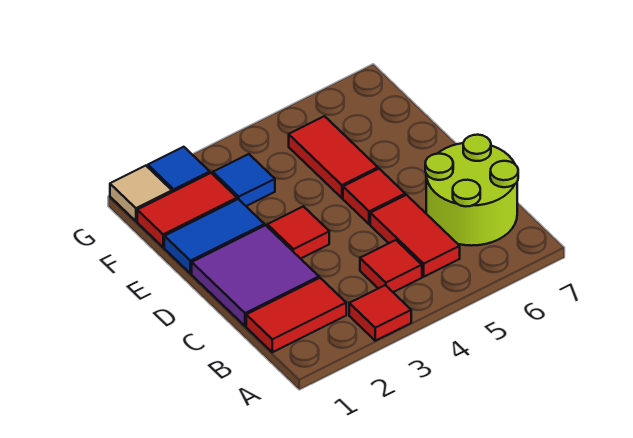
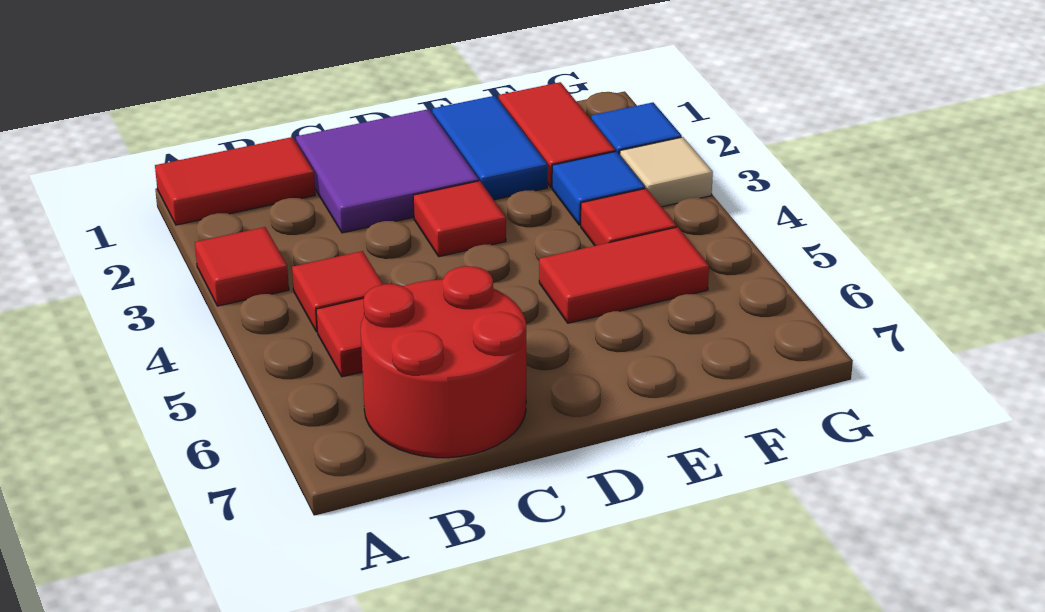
red 1x2 tile [246,278,346,352] -> red 1x2 tile turned to [155,137,315,225]
lime 2x2 round brick [425,135,518,246] -> red 2x2 round brick [361,266,526,458]
red 1x1 tile [343,169,405,224] -> red 1x1 tile moved to [581,188,676,246]
tan 1x1 tile [110,166,172,221] -> tan 1x1 tile moved to [620,137,713,207]

